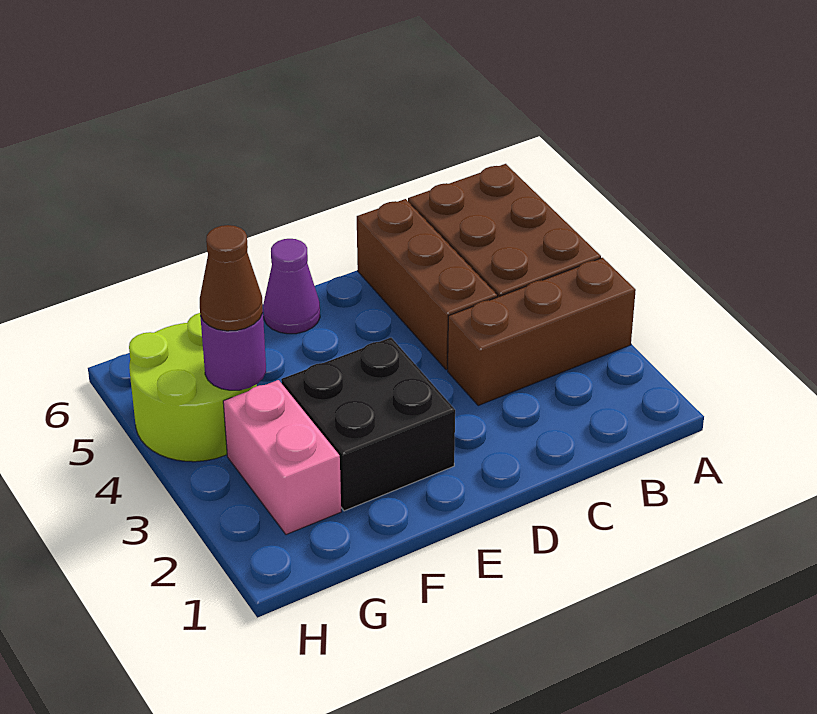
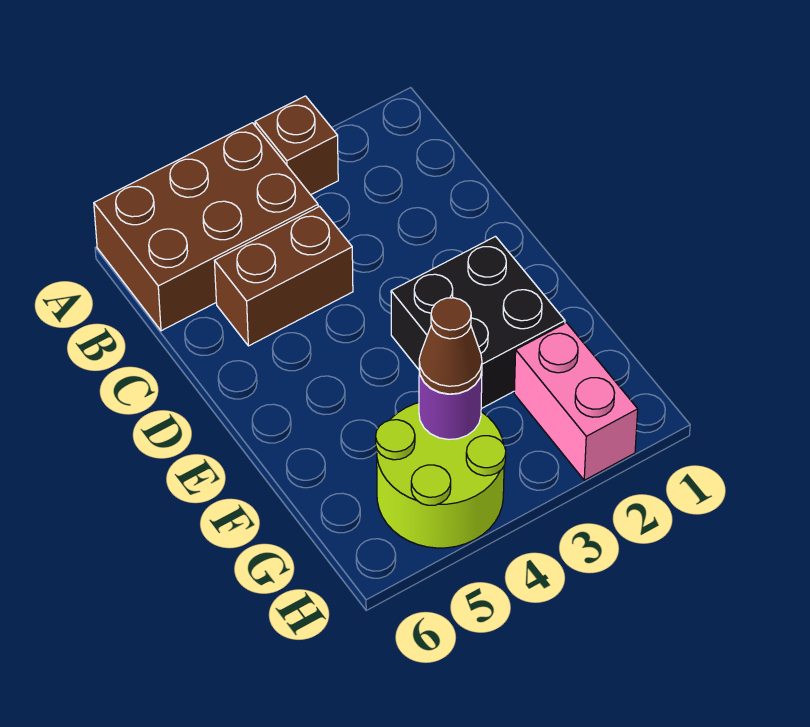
brown 1x3 brick [448,258,636,406] -> brown 1x1 brick [255,96,338,195]
brown 1x3 brick [357,199,498,370] -> brown 1x2 brick [215,206,353,346]
purple 1x1 cone [263,239,320,334] -> none
pink 1x2 brick [223,380,341,535] -> pink 1x2 brick turned to [514,323,638,480]

